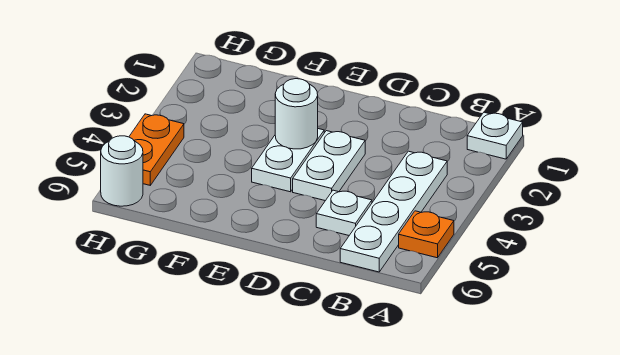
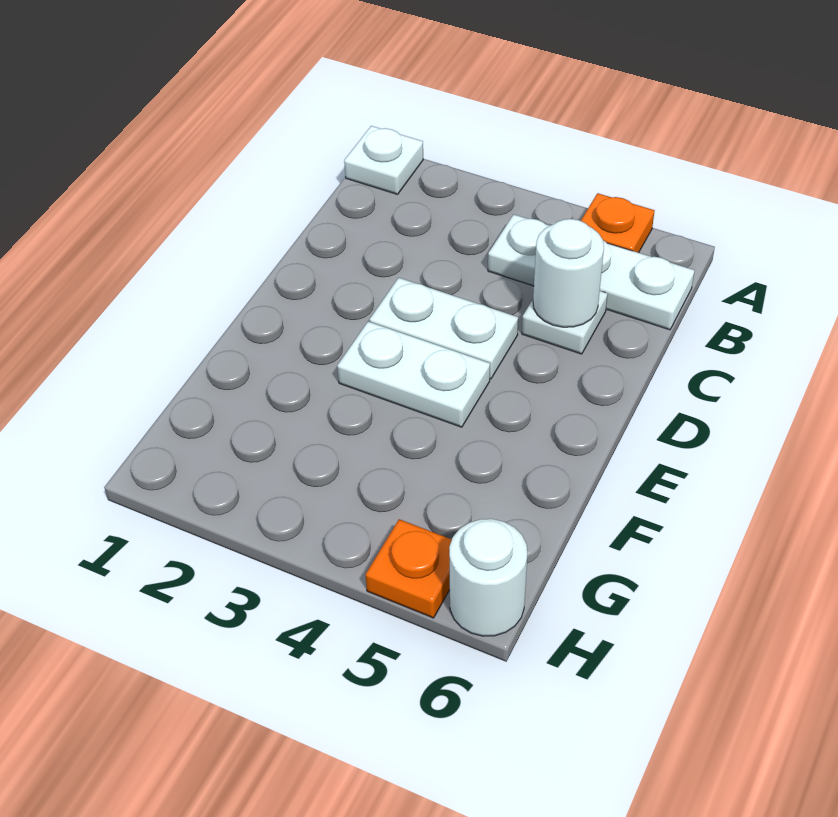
white 1x4 plate [340,151,447,272] -> white 1x3 plate [488,214,695,330]
white 1x1 round brick [275,79,318,149] -> white 1x1 round brick moved to [533,219,604,327]
orange 1x2 plate [129,114,184,185] -> orange 1x1 plate [366,519,452,618]

